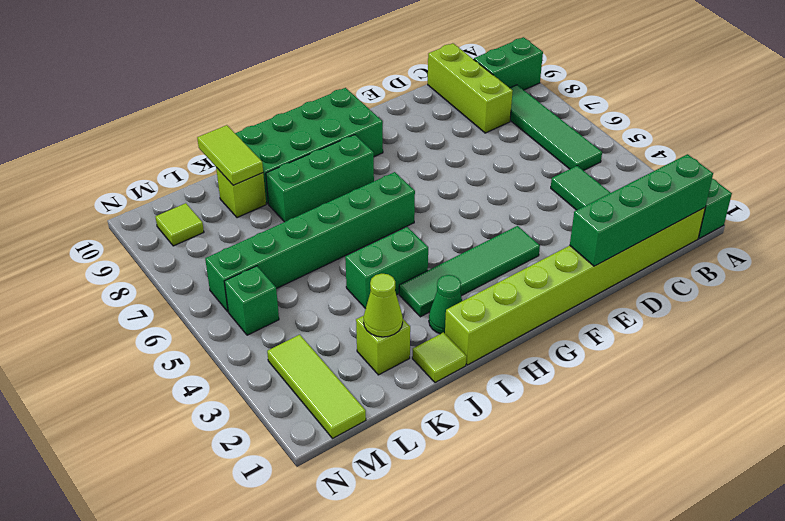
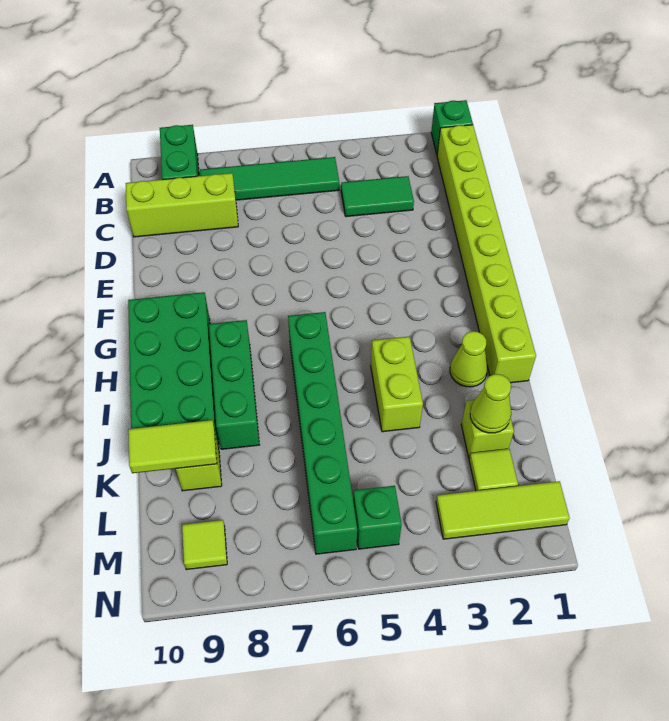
green 1x4 brick [570,154,713,266] -> none
green 1x4 tile [399,226,540,317] -> none
green 1x1 cone [429,275,462,334] -> lime 1x1 cone [450,331,488,387]
green 1x2 brick [345,227,428,309] -> lime 1x2 brick [371,337,423,432]
lime 1x1 tile [412,332,466,383] -> lime 1x1 tile moved to [469,449,518,491]

